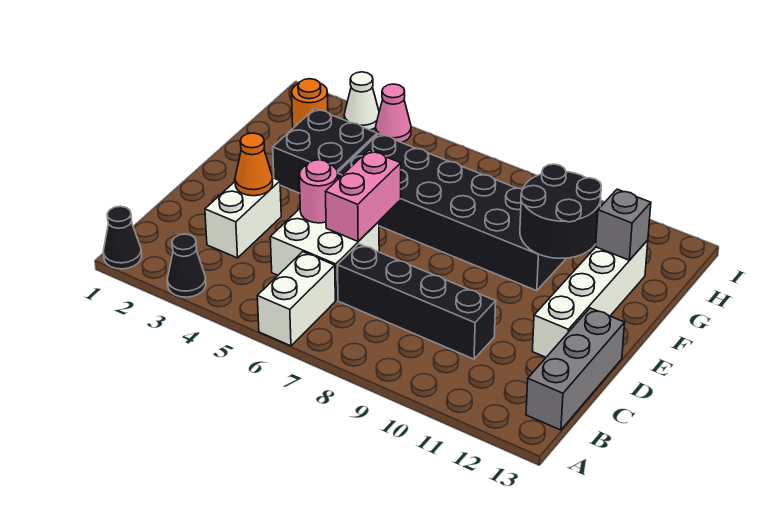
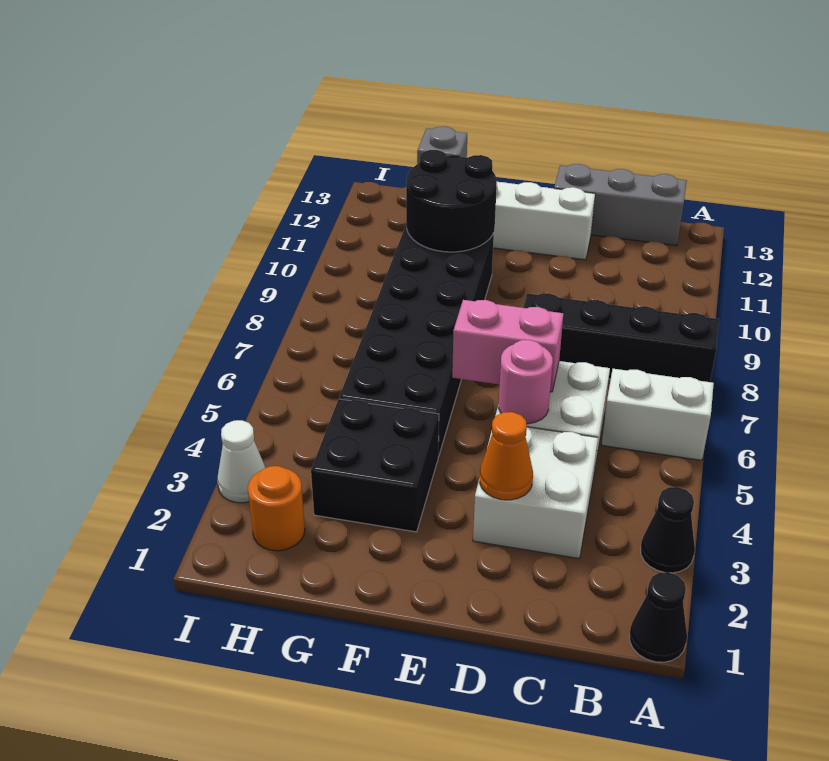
white 1x2 brick [205,178,281,258] -> white 2x2 brick [473,427,598,558]
black 1x4 brick [338,244,496,359] -> black 1x4 brick turned to [523,293,719,382]
pink 1x1 cone [376,84,411,143] -> none

